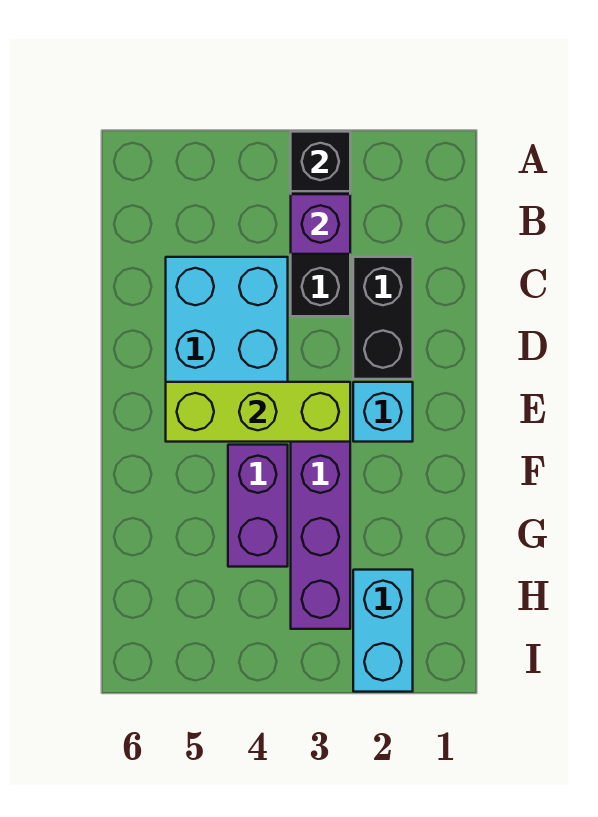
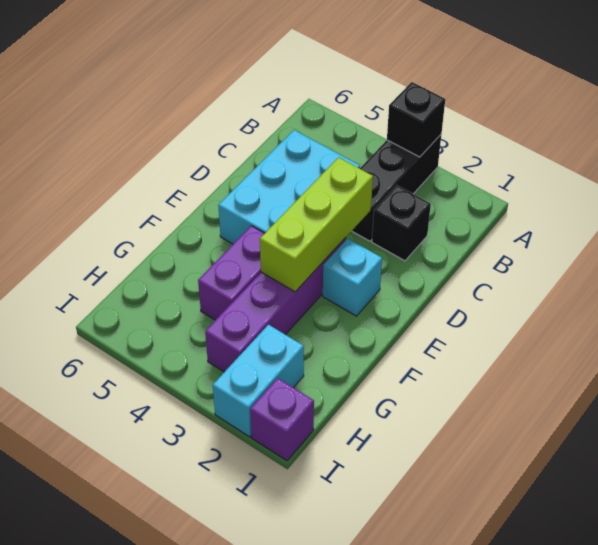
purple 1x1 brick [291,194,350,254] -> purple 1x1 brick moved to [250,378,314,461]
black 1x2 brick [353,257,413,379] -> black 1x1 brick [372,185,431,261]
lime 1x3 brick [166,382,350,442] -> lime 1x3 brick turned to [260,157,373,292]

